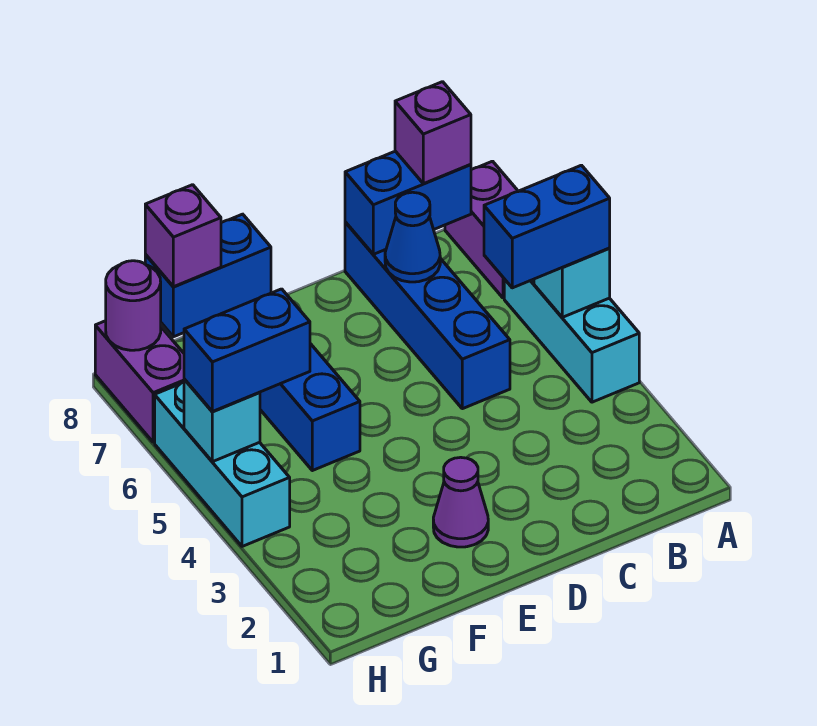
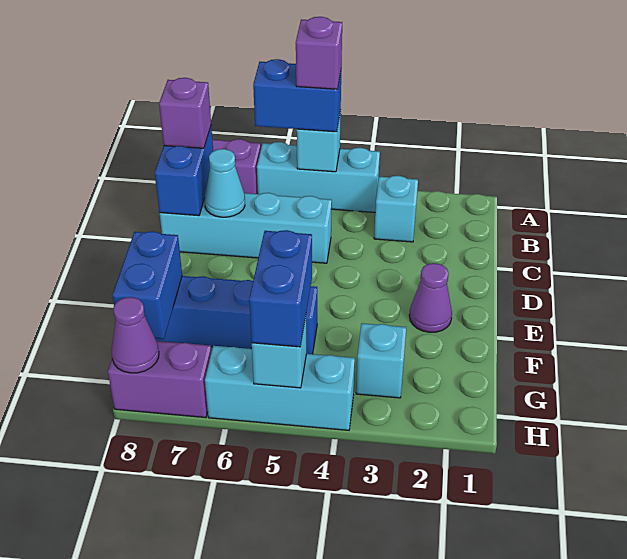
blue 1x2 brick [484,165,610,288] -> blue 1x2 brick turned to [253,59,341,132]
none -> cyan 1x1 brick [374,176,418,242]
blue 1x4 brick [345,222,510,409] -> cyan 1x4 brick [159,193,332,263]
blue 1x1 cone [385,192,440,282] -> cyan 1x1 cone [205,149,245,217]
none -> cyan 1x1 brick [356,323,406,398]
purple 1x1 brick [145,185,221,287] -> purple 1x1 brick moved to [296,17,342,89]
purple 1x1 round brick [106,261,161,350] -> purple 1x1 cone [111,297,159,373]

